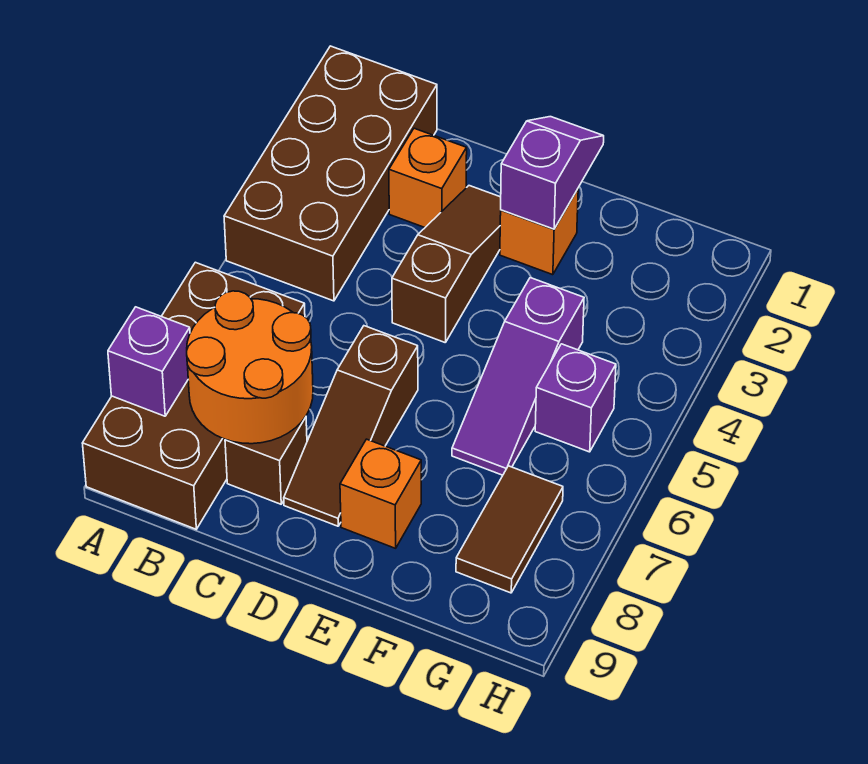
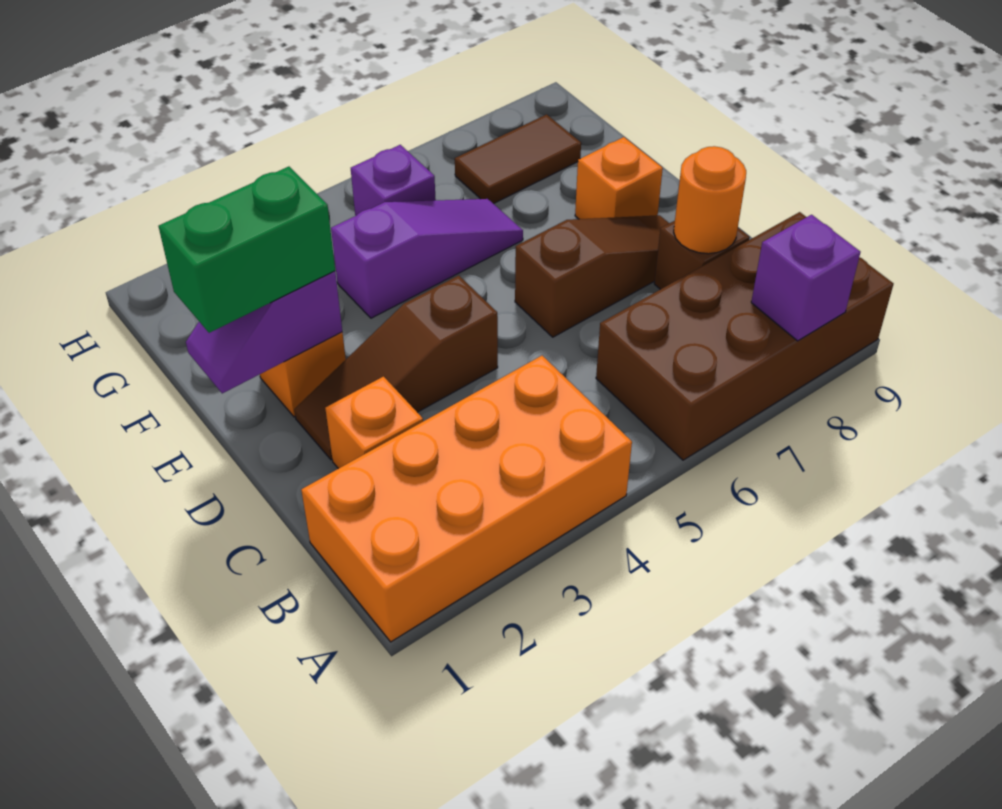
brown 2x4 brick [224,46,437,301] -> orange 2x4 brick [301,356,632,642]
orange 2x2 round brick [187,291,313,444] -> orange 1x1 round brick [674,146,746,254]
none -> green 1x2 brick [158,167,335,333]

